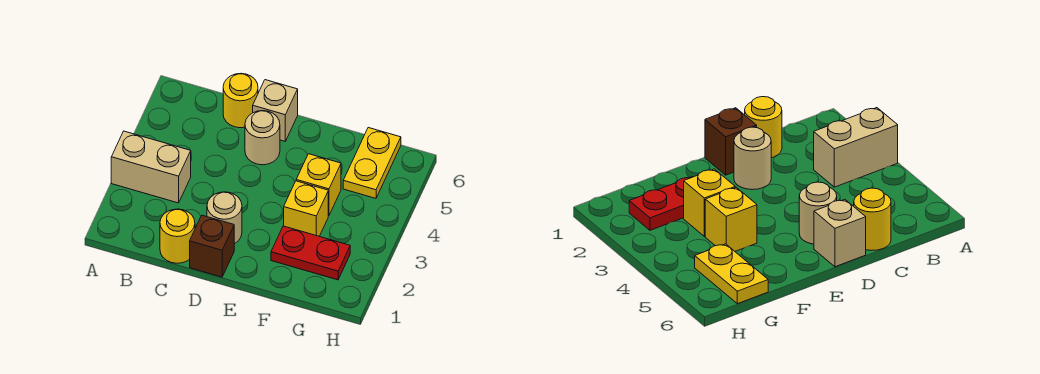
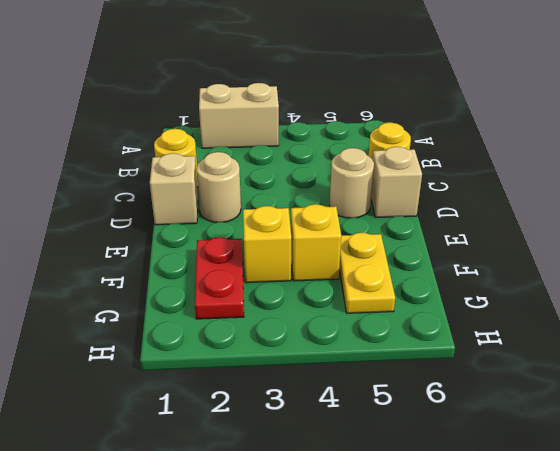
tan 1x2 brick [111,131,191,203] -> tan 1x2 brick turned to [199,83,279,148]
brown 1x1 brick [190,215,234,277] -> tan 1x1 brick [150,153,198,225]
yellow 1x2 plate [343,128,401,198] -> yellow 1x2 plate turned to [339,233,395,313]

